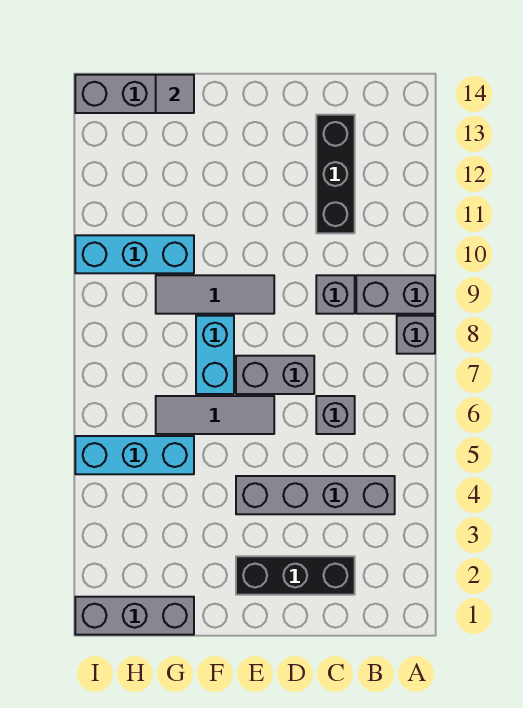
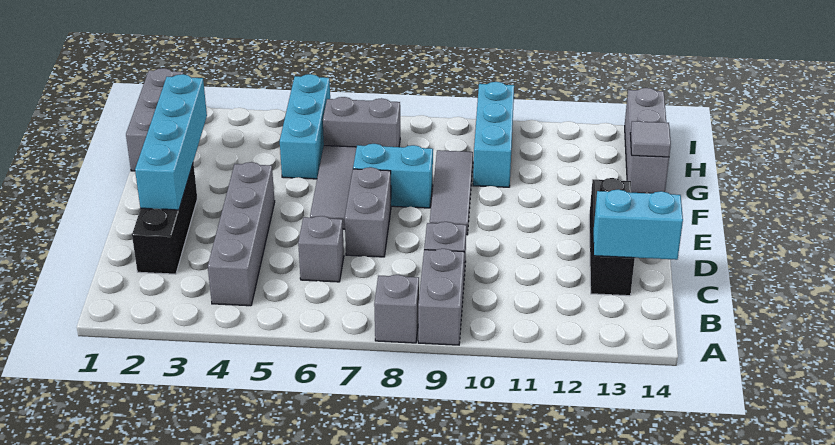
black 1x3 brick [316,115,355,233] -> black 1x3 brick turned to [589,178,635,296]
none -> cyan 1x2 brick [594,190,683,260]
none -> cyan 1x4 brick [135,74,207,210]
none -> grey 1x2 brick [323,97,400,147]

